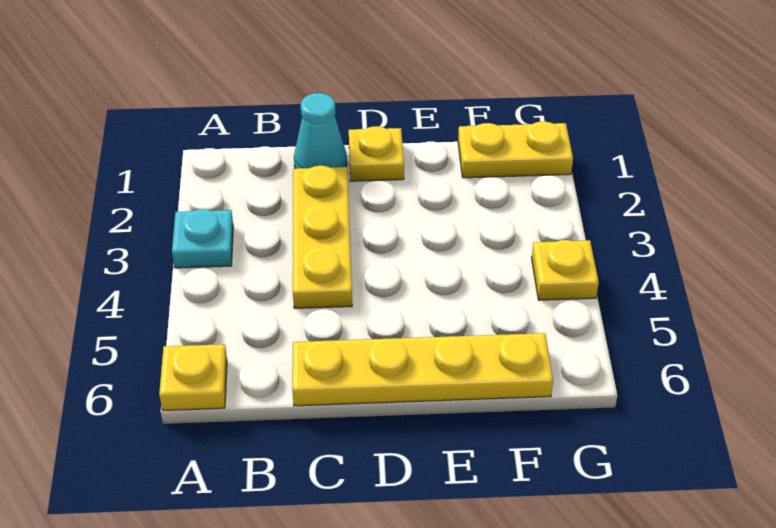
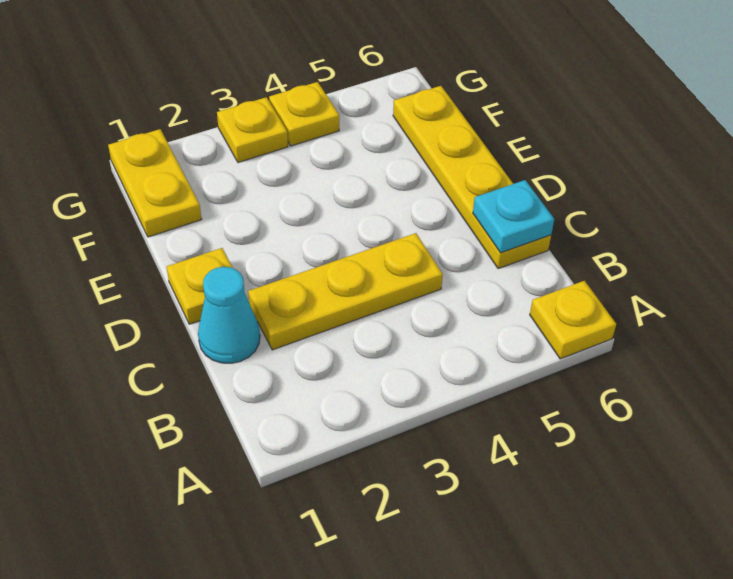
cyan 1x1 plate [172,209,233,268] -> cyan 1x1 plate moved to [473,180,554,253]
none -> yellow 1x1 plate [217,97,288,163]

